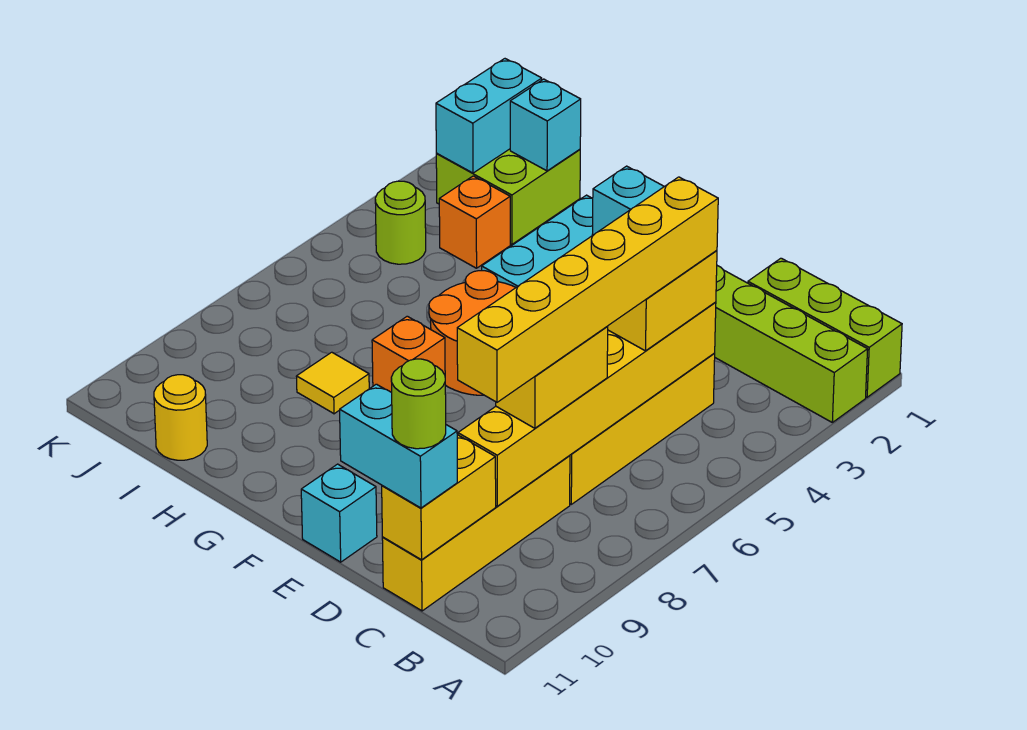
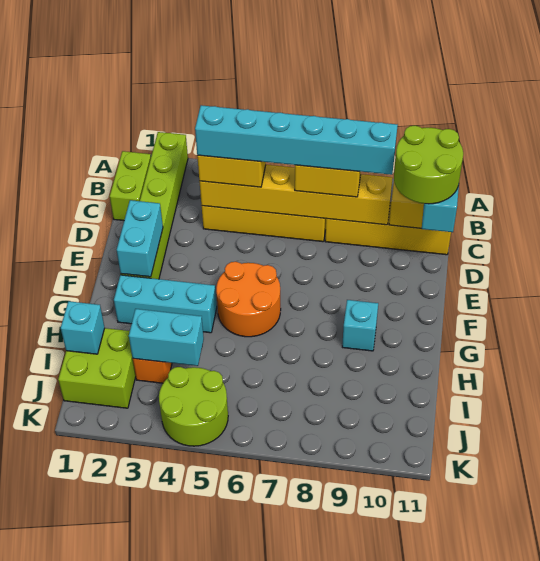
lime 1x3 brick [748,258,902,397] -> lime 1x2 brick [110,151,151,221]
yellow 1x6 brick [457,177,718,402] -> cyan 1x6 brick [195,105,398,175]
lime 1x1 round brick [391,359,446,449] -> lime 2x2 round brick [394,126,463,204]
cyan 1x1 brick [301,464,377,562] -> cyan 1x1 brick moved to [342,300,378,351]
orange 1x1 brick [372,316,445,393] -> none
yellow 1x1 tile [296,352,369,414] -> none
yellow 1x1 round brick [154,375,207,460] -> none
cyan 1x2 brick [436,59,542,173] -> cyan 1x2 brick moved to [129,309,204,366]
lime 1x1 round brick [375,181,426,264] -> lime 2x2 round brick [159,367,228,446]

